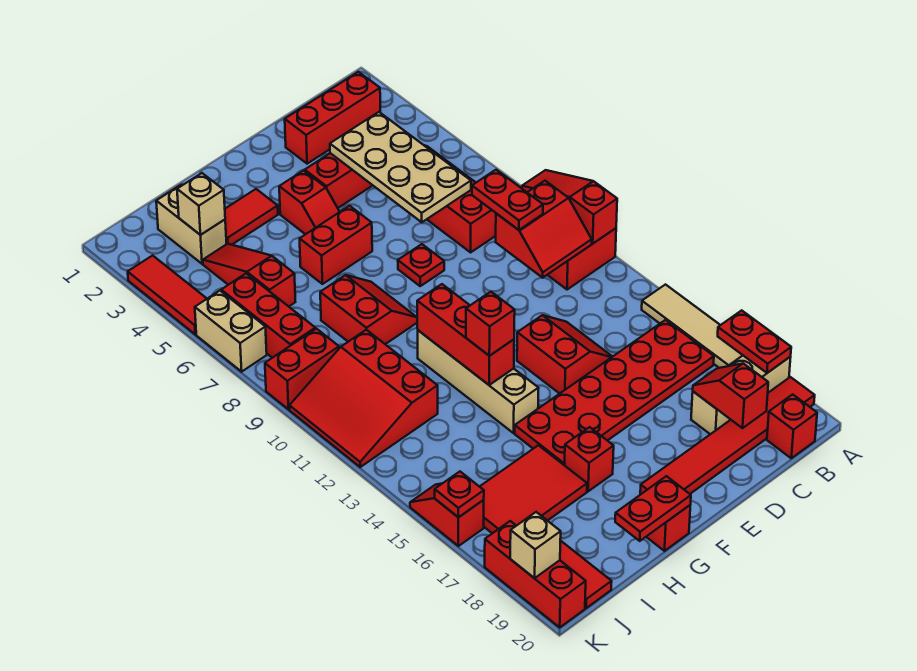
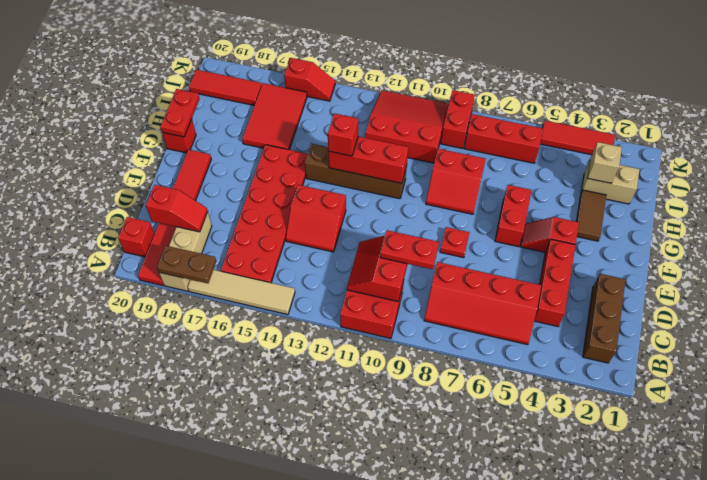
red 1x3 slope [522,170,617,243] -> none
red 1x2 plate [718,310,791,373] -> brown 1x2 plate [157,246,216,283]
red 1x3 brick [285,72,380,164] -> brown 1x3 brick [583,273,625,363]
tan 2x4 plate [330,112,471,222] -> none
red 1x2 tile [225,189,278,245] -> brown 1x2 tile [576,190,606,241]
tan 1x4 brick [418,330,539,433] -> brown 1x4 brick [305,144,407,199]
red 1x1 brick [565,427,614,491] -> none
red 1x3 slope [203,244,295,306] -> none
tan 1x2 brick [195,291,267,372] -> none
red 1x1 plate [435,472,484,517] -> none
red 1x3 brick [485,521,586,627] -> none
tan 1x1 brick [510,512,561,578] -> none

